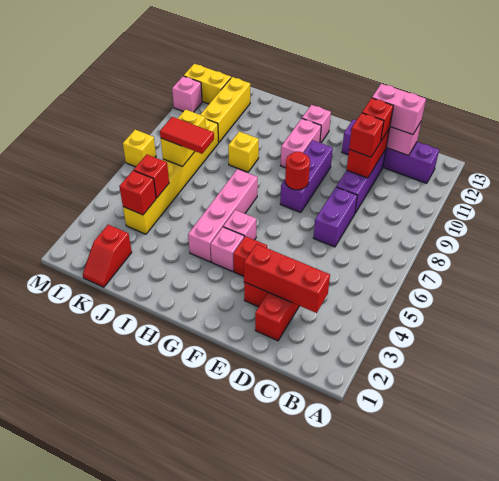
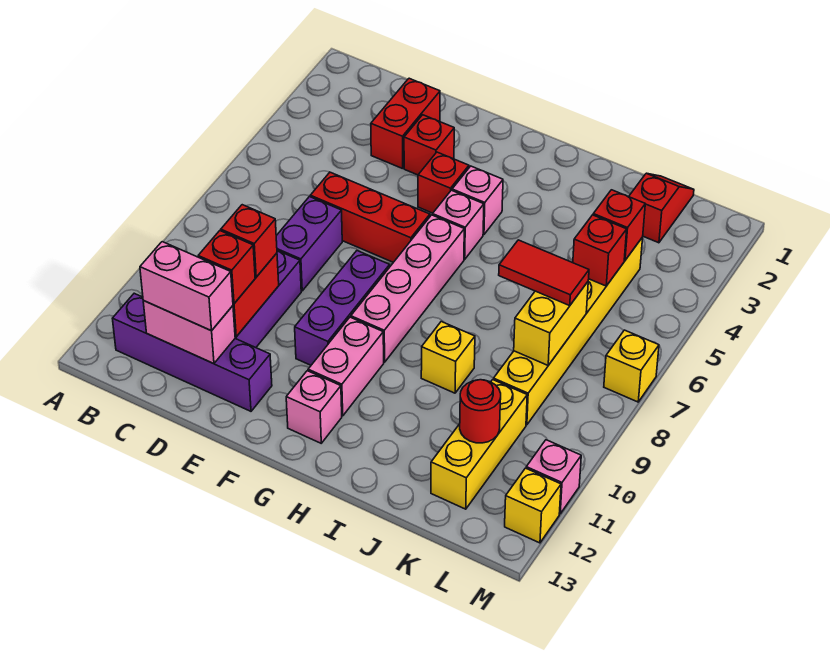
red 1x3 brick [244,244,330,313] -> red 1x3 brick moved to [310,172,430,262]
red 1x1 round brick [285,152,310,190] -> red 1x1 round brick moved to [460,380,501,443]
pink 1x4 brick [188,169,258,262] -> pink 1x4 brick moved to [351,215,464,362]
yellow 1x2 brick [184,64,231,104] -> yellow 1x1 brick [505,468,561,543]

